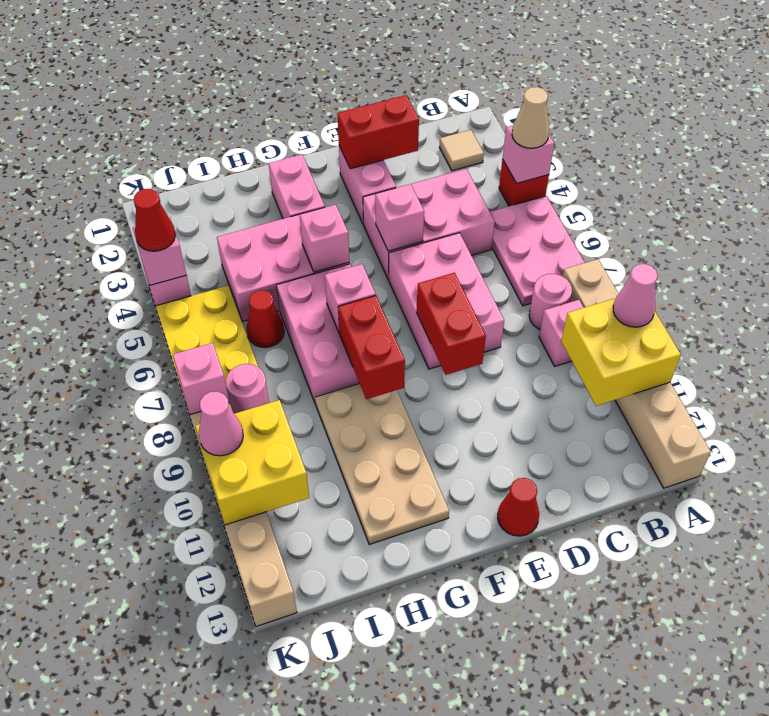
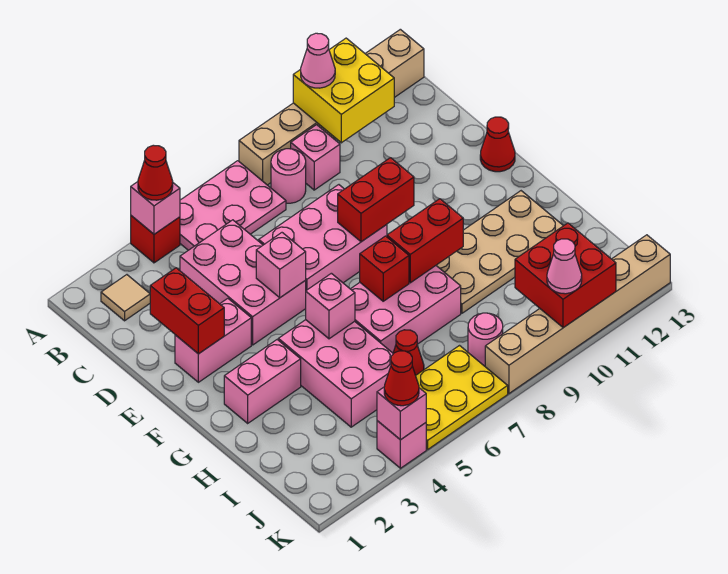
tan 1x1 cone [512,87,549,148] -> red 1x1 cone [138,145,173,200]
pink 1x1 brick [325,264,376,333] -> red 1x1 brick [360,236,409,301]
yellow 2x2 brick [195,400,309,525] -> red 2x2 brick [515,223,616,328]
pink 1x1 brick [173,343,230,415] -> none

